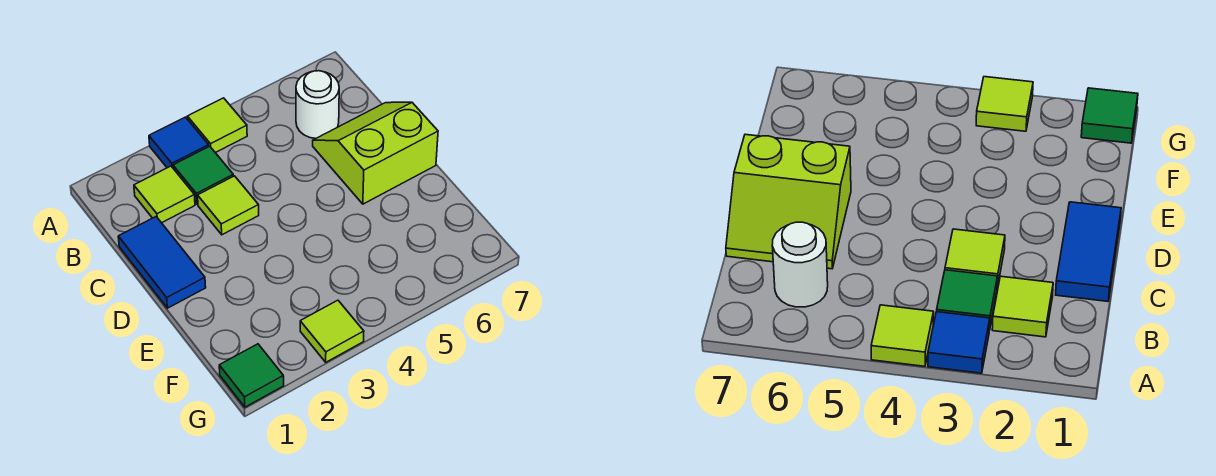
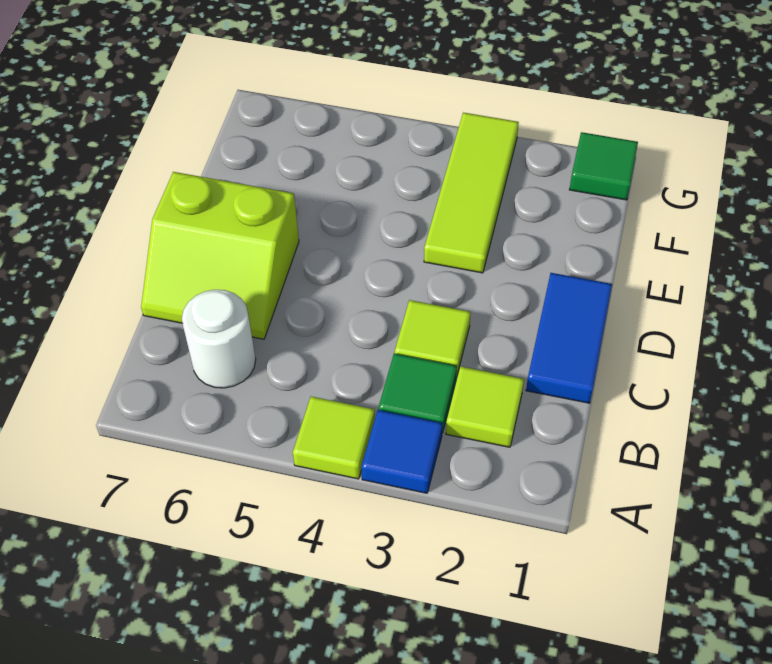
lime 1x1 tile [300,300,364,362] -> lime 1x3 tile [424,113,519,273]

